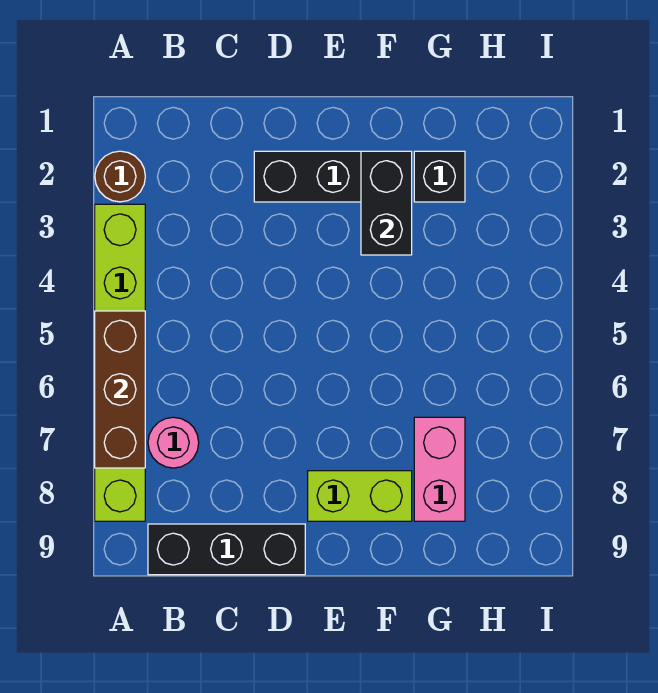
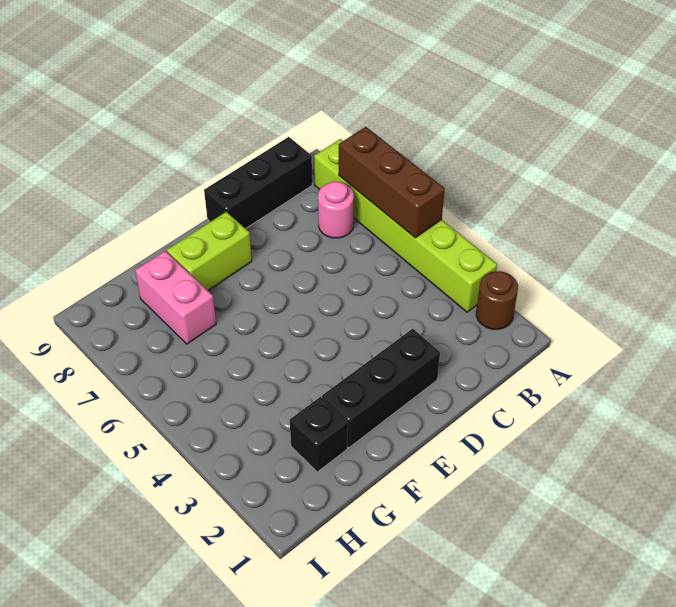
black 1x2 brick [361,151,412,255] -> none

